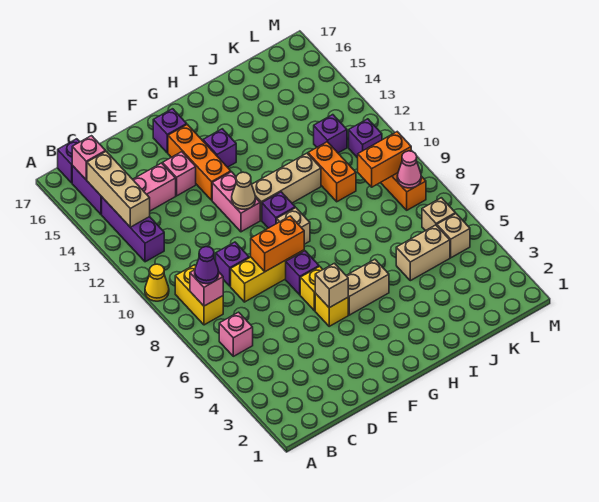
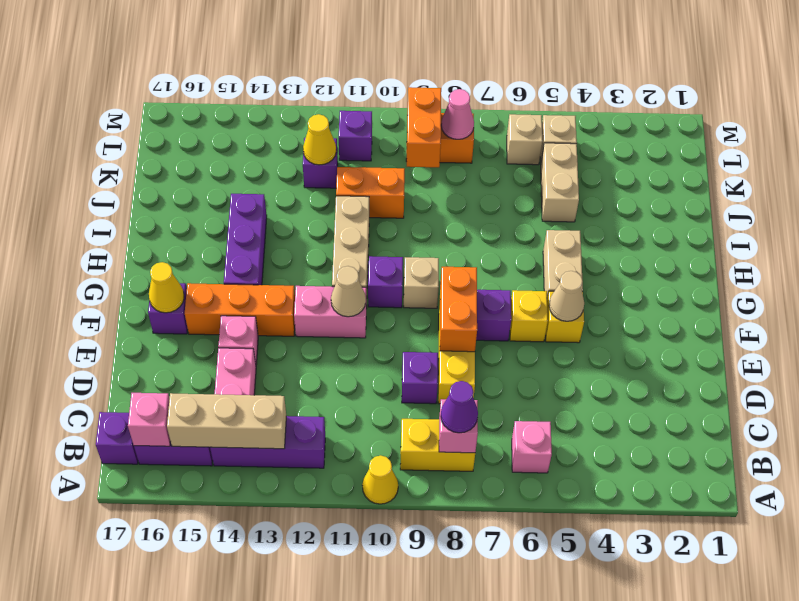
tan 1x1 brick [315,263,348,308] -> tan 1x1 cone [549,271,584,321]
none -> yellow 1x1 cone [149,262,184,313]
purple 1x1 brick [203,129,236,167] -> purple 1x3 brick [224,194,267,285]
none -> yellow 1x1 cone [303,114,336,165]

